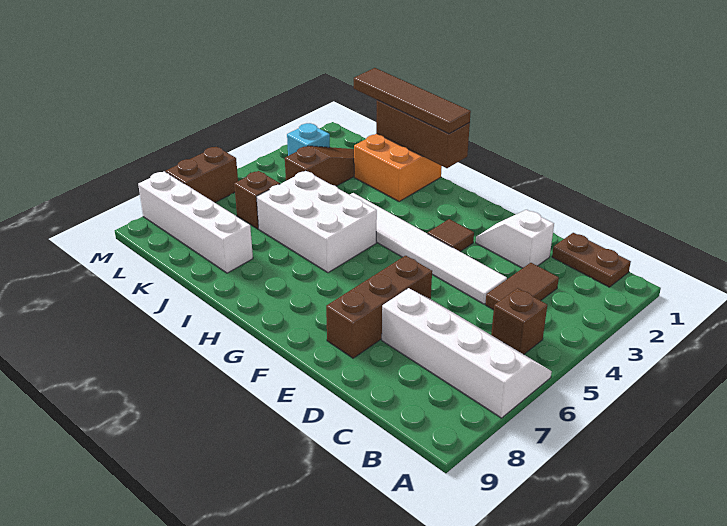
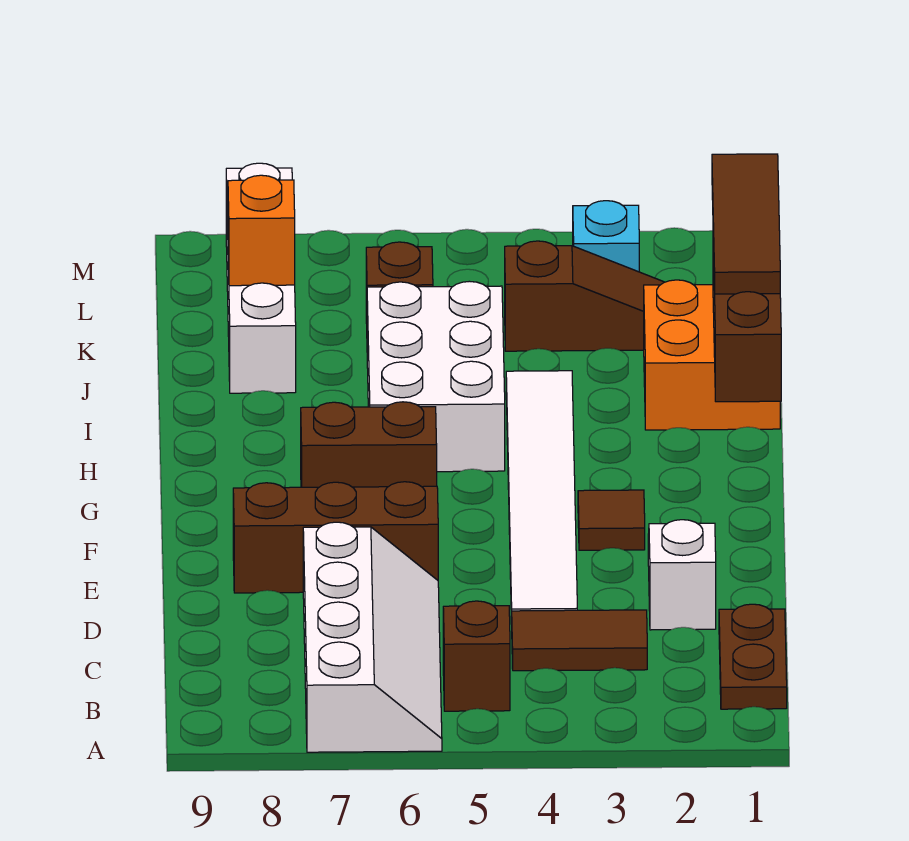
brown 1x4 tile [354,68,471,134] -> brown 1x3 tile [712,154,780,294]
none -> orange 1x1 brick [228,175,295,286]
brown 1x2 brick [166,147,238,203] -> brown 1x2 brick moved to [301,402,437,487]

